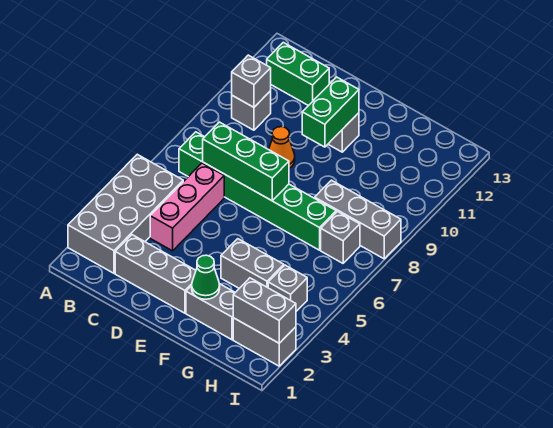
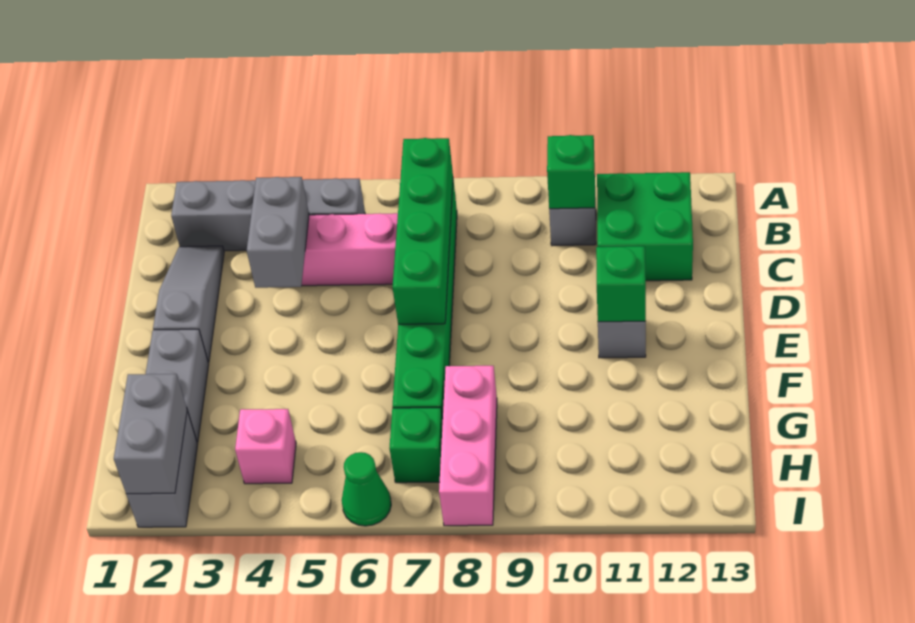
grey 2x4 brick [68,154,183,273] -> grey 1x4 brick [171,178,365,251]
grey 1x1 brick [232,55,271,107] -> green 1x1 brick [547,135,595,209]
green 1x2 brick [267,42,329,106] -> green 2x2 brick [597,172,693,281]
grey 1x3 brick [115,235,196,313] -> grey 1x3 slope [153,246,224,362]
green 1x3 brick [203,122,289,201] -> green 1x4 brick [393,138,453,324]
orange 1x1 cone [269,127,295,168] -> none
green 1x2 brick [302,77,359,147] -> green 1x1 brick [596,246,646,322]
green 1x1 cone [192,255,220,299] -> green 1x1 cone moved to [342,452,391,526]
grey 1x2 brick [221,239,284,288] -> grey 1x2 brick moved to [247,177,309,288]
grey 1x3 brick [315,180,401,259] -> pink 1x3 brick [439,366,497,526]
grey 1x1 brick [268,265,307,311] -> pink 1x1 brick [235,409,296,484]
grey 1x1 brick [321,212,360,263] -> green 1x1 brick [390,408,443,483]

